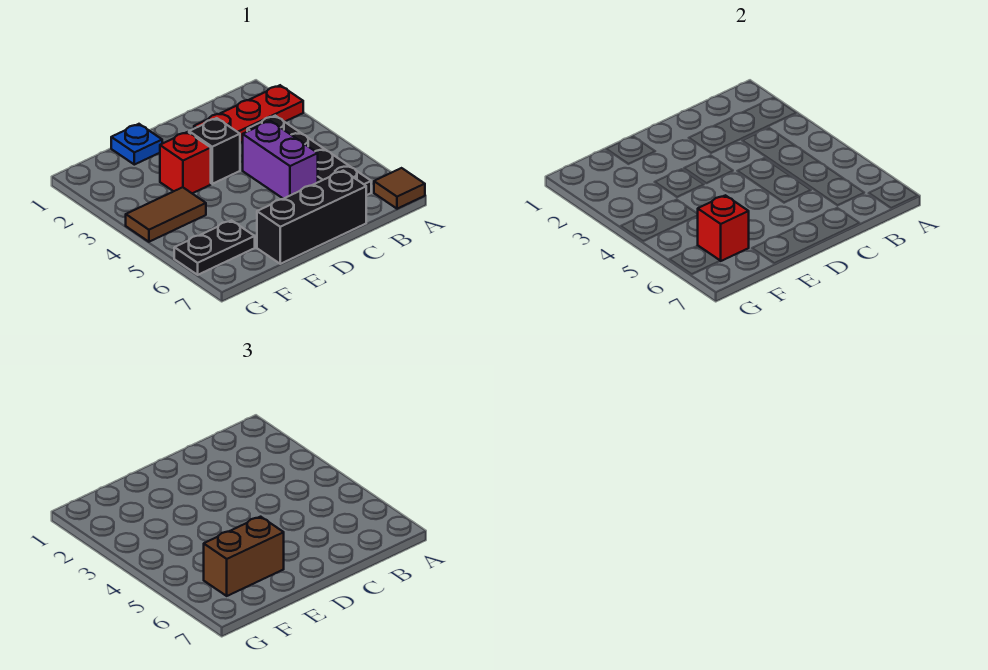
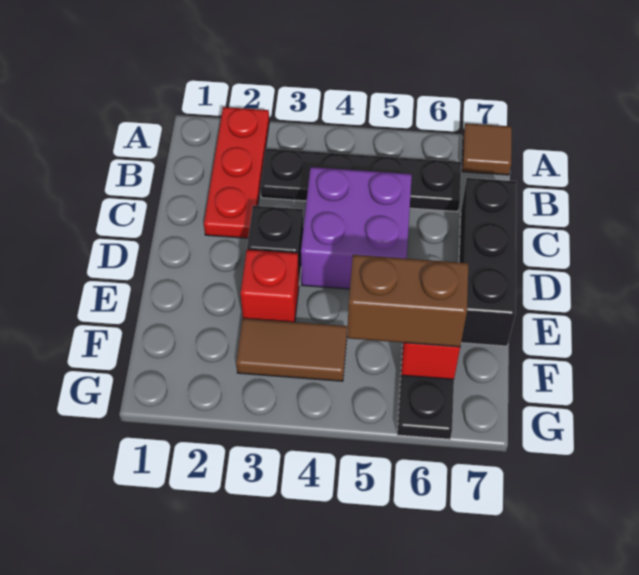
purple 1x2 brick [243,121,318,199] -> purple 2x2 brick [301,167,412,289]
blue 1x1 plate [111,124,162,165] -> none
brown 1x2 brick [204,517,284,596] -> brown 1x2 brick turned to [347,255,469,347]
brown 1x2 tile [126,187,206,242] -> brown 1x2 tile turned to [236,318,347,381]

